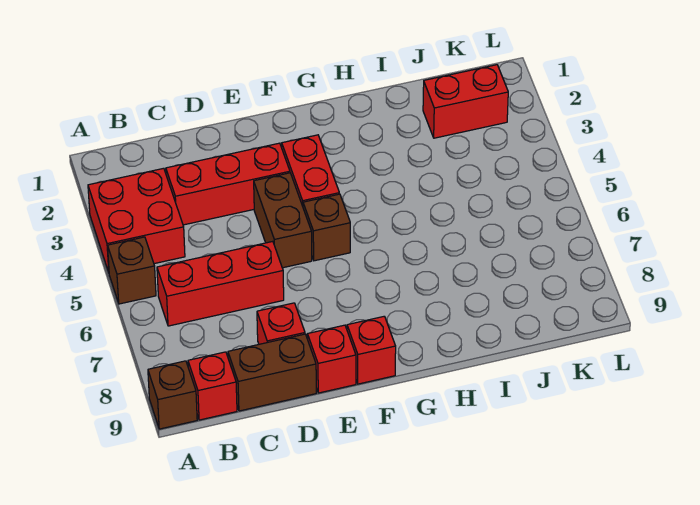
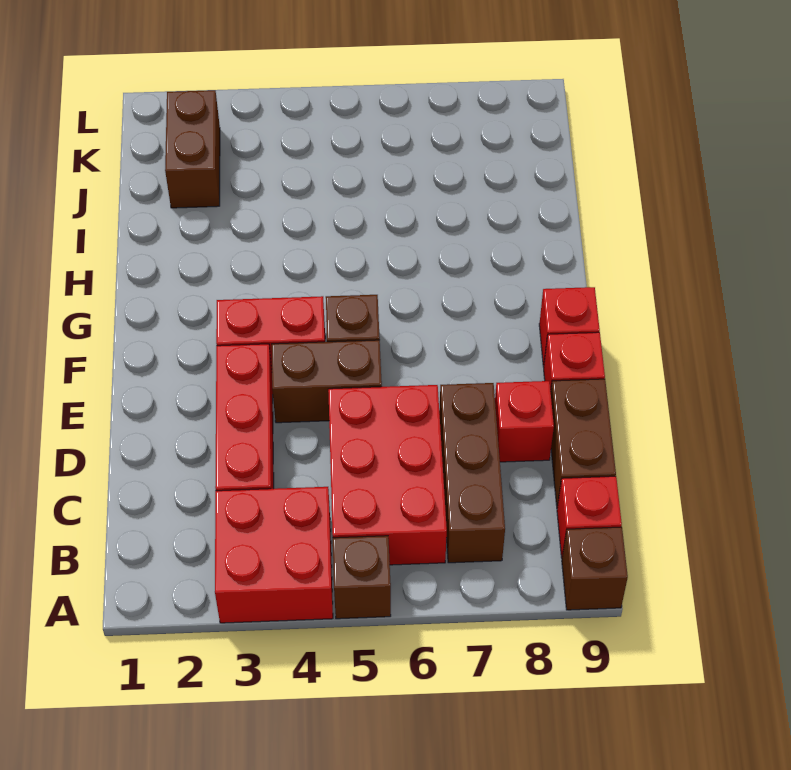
red 1x3 brick [157,241,284,326] -> red 2x3 brick [328,385,447,565]
none -> brown 1x3 brick [439,383,505,563]
red 1x2 brick [423,65,508,138] -> brown 1x2 brick [165,90,220,208]

